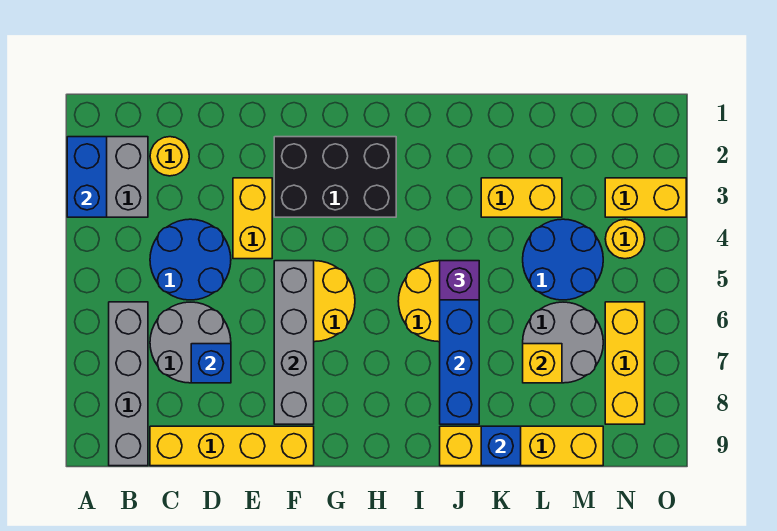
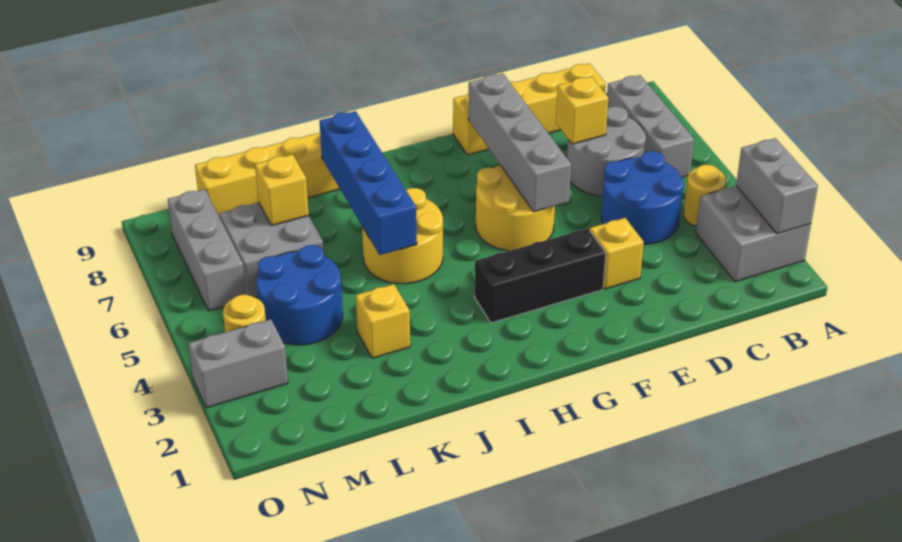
blue 1x2 brick [67,137,107,217] -> grey 1x2 brick [736,138,818,234]
grey 1x4 brick [109,302,148,466] -> grey 1x3 brick [607,75,694,177]
yellow 1x1 round brick [150,137,189,176] -> yellow 1x1 round brick moved to [684,165,726,227]
blue 1x1 brick [191,344,231,383] -> yellow 1x1 brick [556,77,608,144]
yellow 1x2 brick [233,178,272,259] -> yellow 1x1 brick [590,218,644,289]
black 2x3 brick [274,137,396,217] -> black 1x3 brick [475,229,606,323]
purple 1x1 brick [440,261,479,300] -> none
yellow 1x2 brick [481,178,562,217] -> yellow 1x1 brick [356,284,410,358]
blue 1x1 brick [481,426,521,466] -> none
grey 2x2 round brick [523,302,603,383] -> grey 2x2 brick [219,202,324,298]
yellow 1x2 brick [605,178,686,217] -> grey 1x2 brick [188,319,288,408]
yellow 1x3 brick [605,302,645,424] -> grey 1x3 brick [168,189,246,311]

